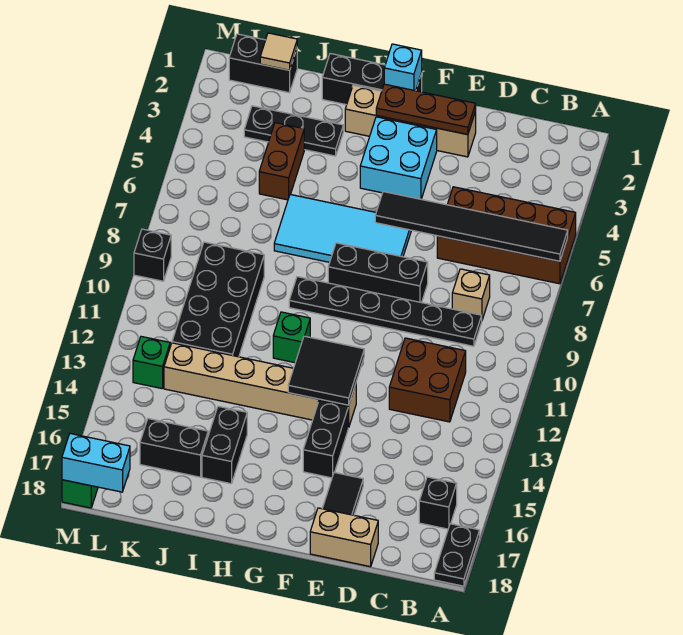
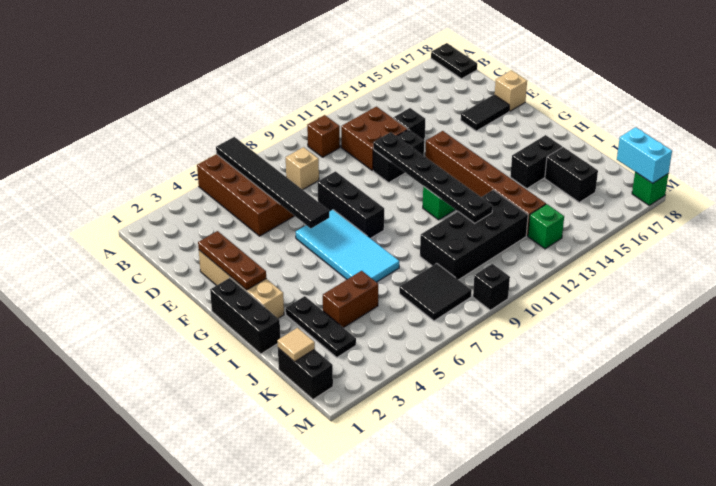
black 1x2 plate [434,524,480,586] -> black 1x2 plate turned to [431,43,477,79]
none -> brown 1x1 brick [307,115,340,157]
black 1x1 brick [419,477,457,529] -> black 1x1 brick moved to [393,108,425,140]
black 1x6 plate [289,277,482,346] -> black 1x6 plate moved to [373,132,493,223]
tan 1x2 brick [310,508,378,567] -> tan 1x1 brick [495,71,527,111]
cyan 2x2 brick [360,117,437,199] -> none
black 2x2 tile [288,336,364,405] -> black 2x2 tile moved to [399,263,472,321]
tan 1x6 brick [164,343,356,427] -> brown 1x6 brick [425,131,546,236]
black 1x2 brick [303,401,349,478] -> black 1x2 brick moved to [373,129,424,183]
cyan 1x1 brick [384,44,422,91] -> none

